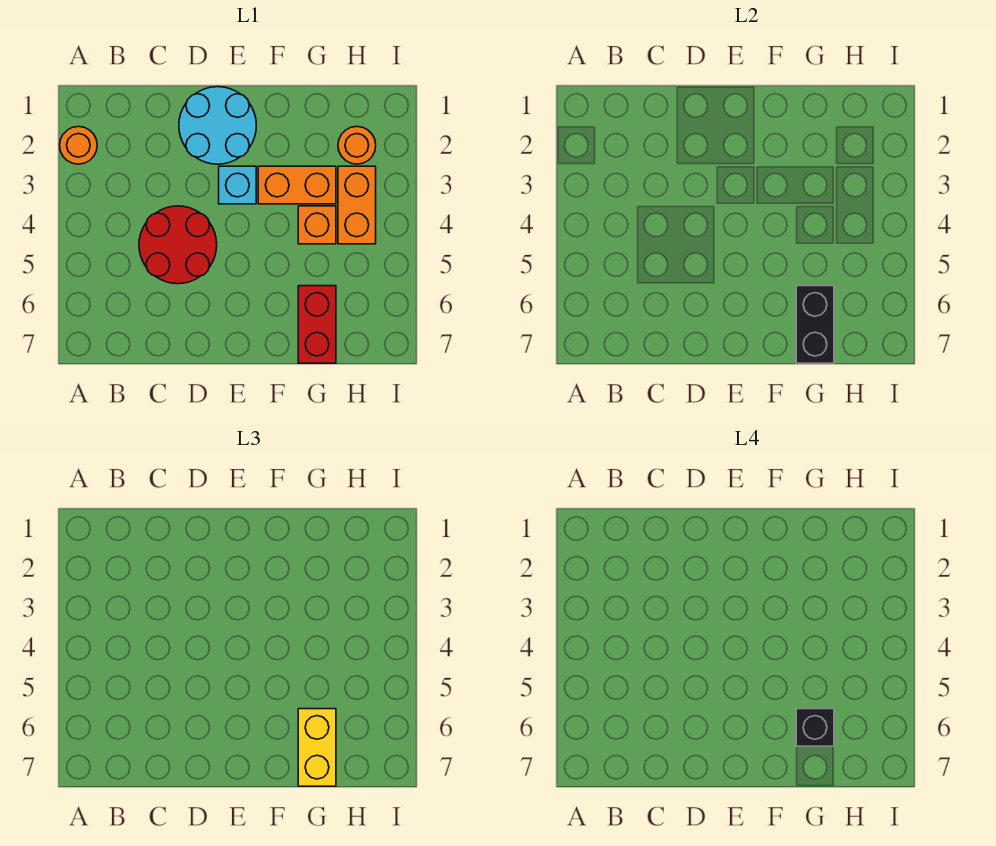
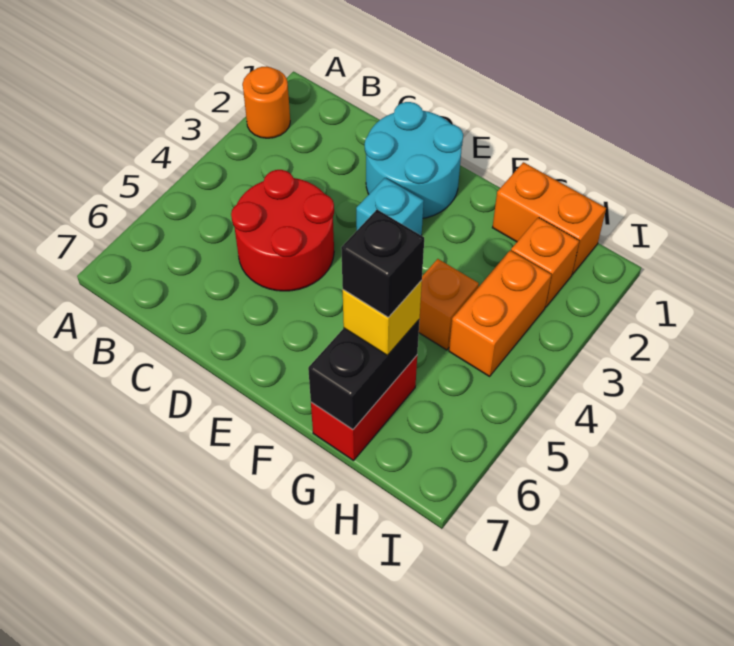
orange 1x2 brick [258,166,336,204] -> orange 1x2 brick moved to [492,162,606,274]
yellow 1x2 brick [298,709,336,786] -> yellow 1x1 brick [343,280,422,356]
orange 1x1 round brick [338,127,376,164] -> orange 1x1 brick [511,217,579,307]

